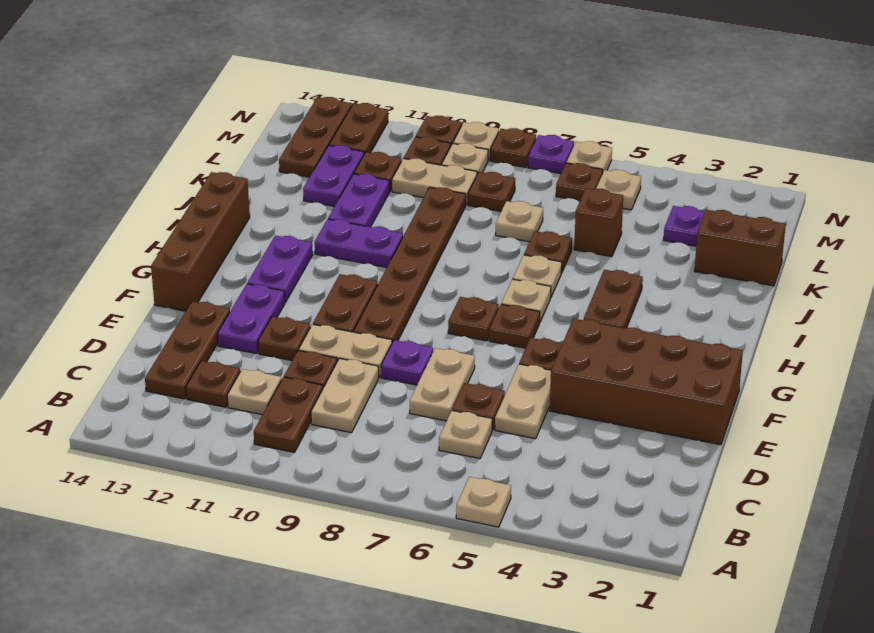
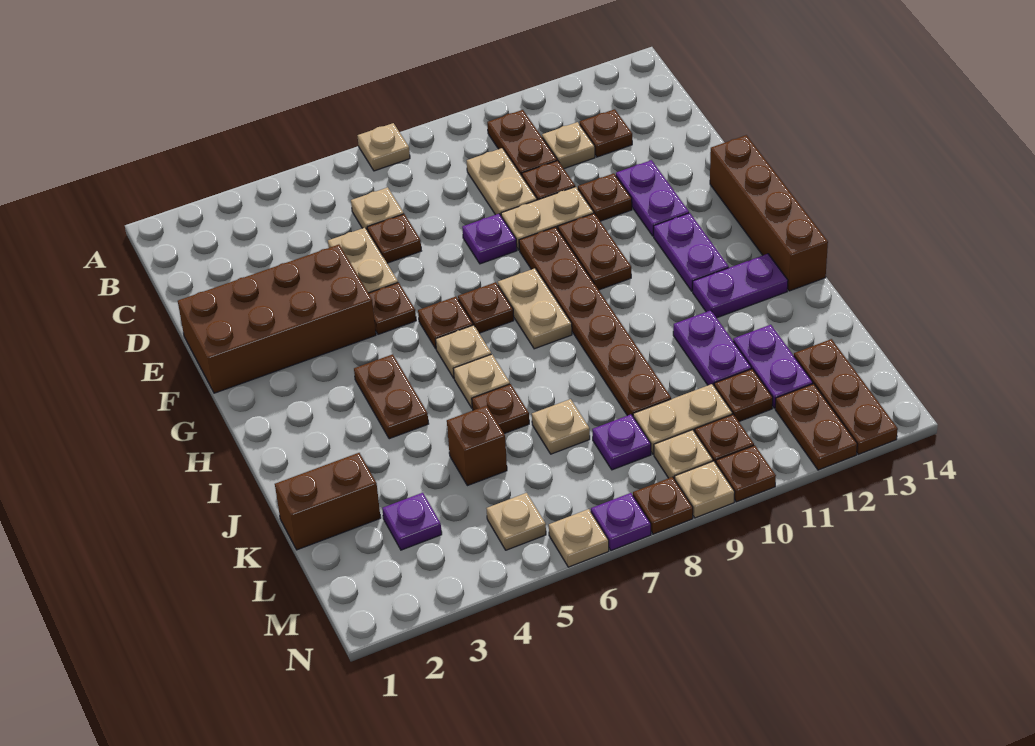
tan 1x1 plate [456,477,511,527] -> tan 1x1 plate moved to [358,123,410,171]
brown 1x3 plate [145,301,230,399] -> none
tan 1x2 plate [410,348,475,421] -> tan 1x2 plate moved to [498,268,572,349]
purple 1x2 plate [315,219,403,267] -> purple 1x2 plate moved to [693,254,788,318]
brown 1x1 plate [468,172,515,211] -> purple 1x1 plate [592,414,651,470]
brown 1x1 plate [556,163,603,201] -> none

